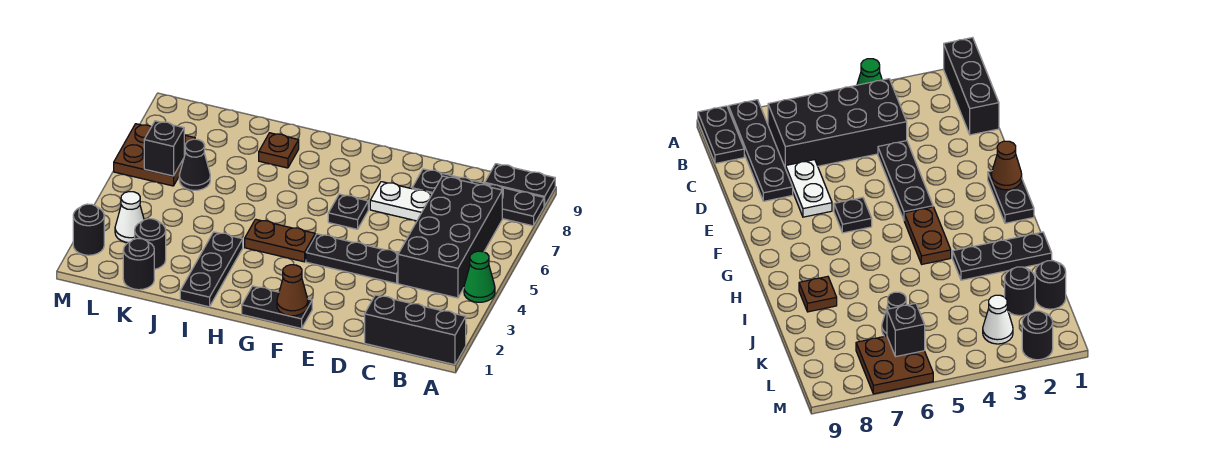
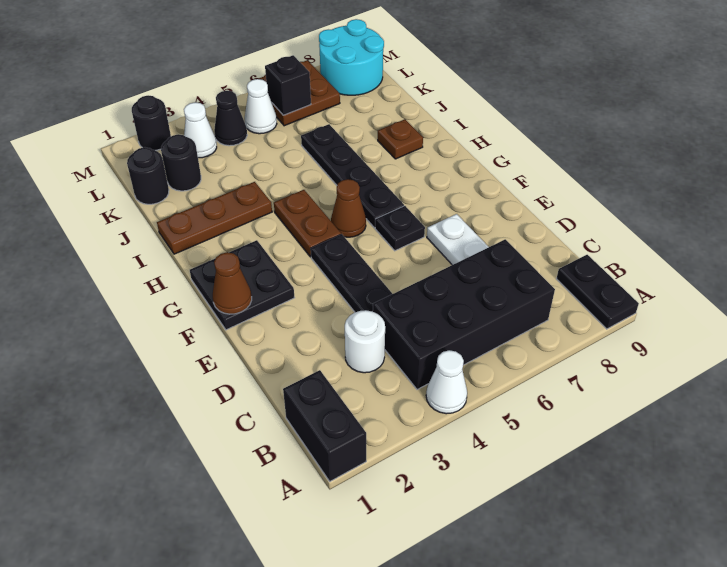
black 1x3 brick [365,295,466,365] -> black 1x2 brick [283,370,366,481]
green 1x1 cone [464,251,495,302] -> white 1x1 cone [426,350,467,414]
black 1x4 plate [412,169,544,226] -> black 1x4 plate moved to [301,124,404,228]
none -> white 1x1 round brick [345,310,385,373]
black 1x2 plate [242,286,312,329] -> black 2x2 plate [190,240,294,330]
none -> brown 1x1 cone [331,179,366,237]
black 1x3 plate [180,232,243,307] -> brown 1x3 plate [157,182,272,254]
black 1x1 cone [179,139,210,190] -> black 1x1 cone moved to [214,91,247,146]
none -> white 1x1 cone [245,79,277,134]
none -> cyan 2x2 round brick [319,19,384,95]

